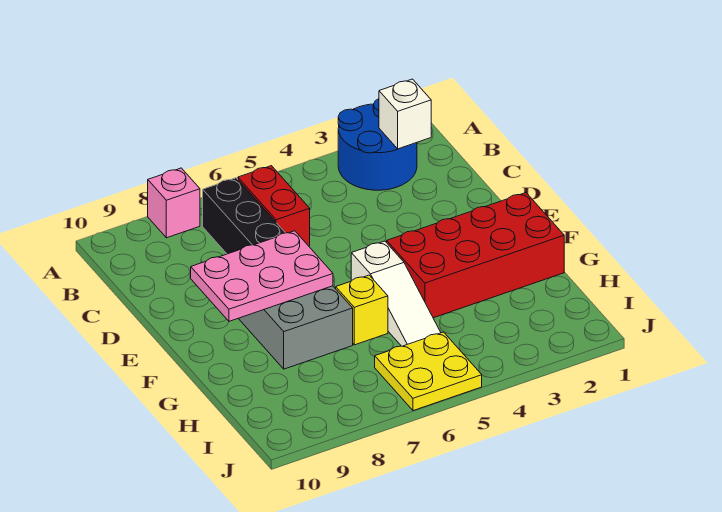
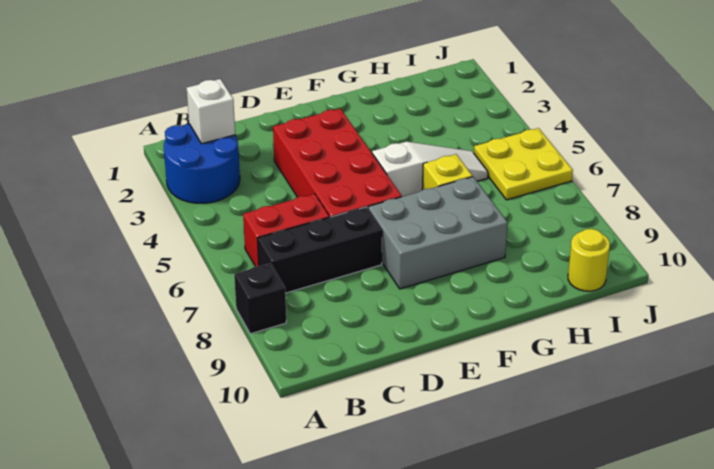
pink 1x1 brick [148,168,200,238] -> black 1x1 brick [234,263,286,334]
pink 2x3 plate [191,231,333,321] -> none
red 2x4 brick [387,193,564,318] -> red 2x4 brick moved to [273,108,402,217]
none -> yellow 1x1 round brick [568,229,610,291]

